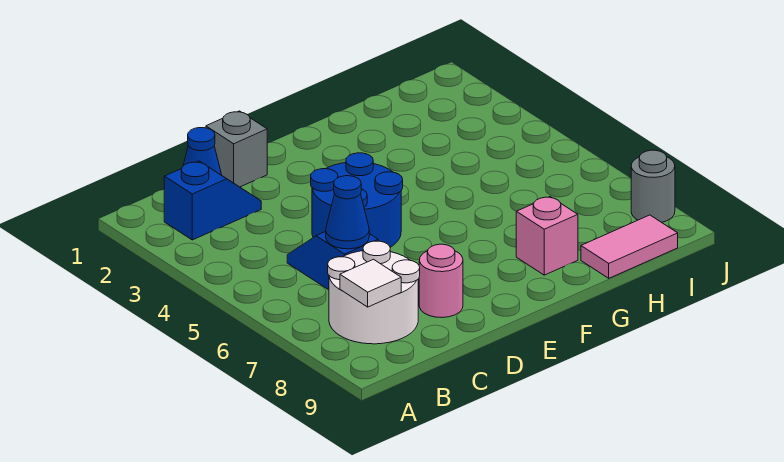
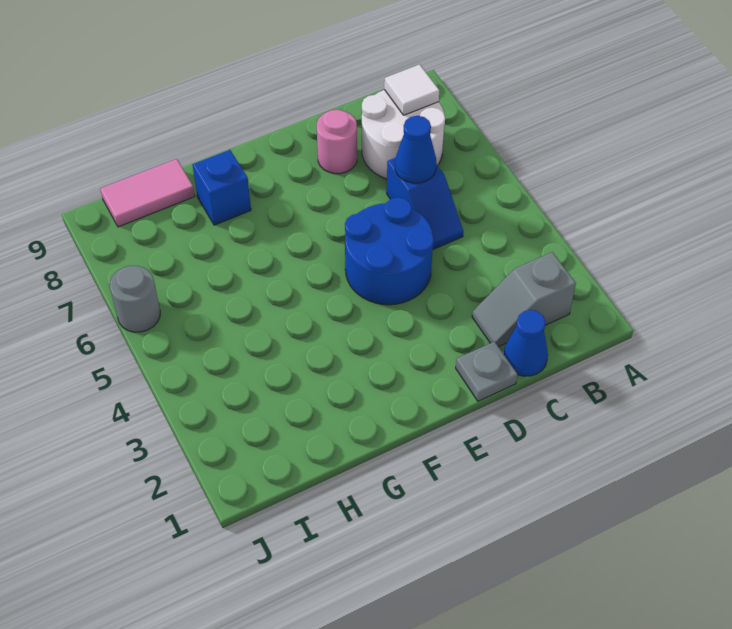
blue 1x2 slope [164,161,261,240] -> grey 1x2 slope [472,252,576,347]
grey 1x1 brick [206,111,267,187] -> grey 1x1 plate [456,342,518,401]
pink 1x1 brick [516,197,578,275] -> blue 1x1 brick [193,150,251,225]
grey 1x1 round brick [631,150,675,222] -> grey 1x1 round brick moved to [110,266,160,332]

